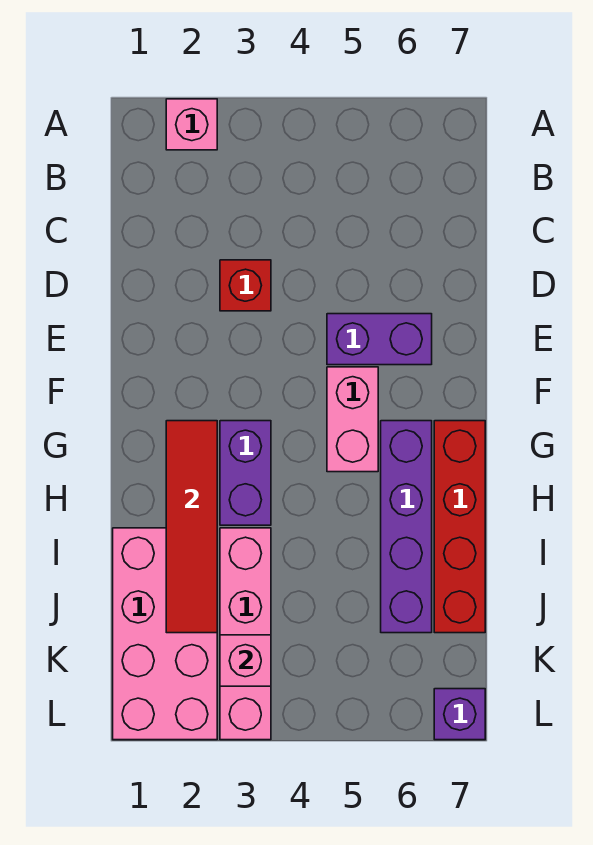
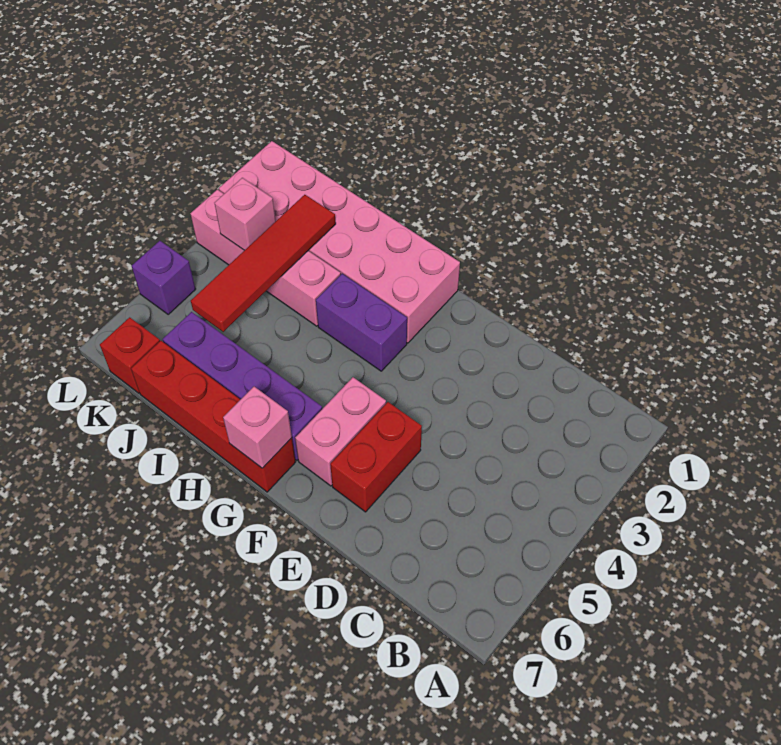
pink 1x1 brick [166,99,217,150] -> pink 1x1 brick moved to [223,387,292,468]
red 1x1 brick [220,260,271,311] -> red 1x1 brick moved to [100,317,160,393]
purple 1x2 brick [327,314,432,365] -> red 1x2 brick [330,402,422,512]
pink 1x2 brick [327,367,378,472] -> pink 1x2 brick turned to [295,377,386,486]
red 1x4 tile [166,421,217,633] -> red 1x4 tile turned to [191,195,336,332]
pink 2x4 brick [113,528,217,740] -> pink 2x6 brick [219,141,460,343]
purple 1x1 brick [434,689,485,740] -> purple 1x1 brick moved to [132,241,196,314]

